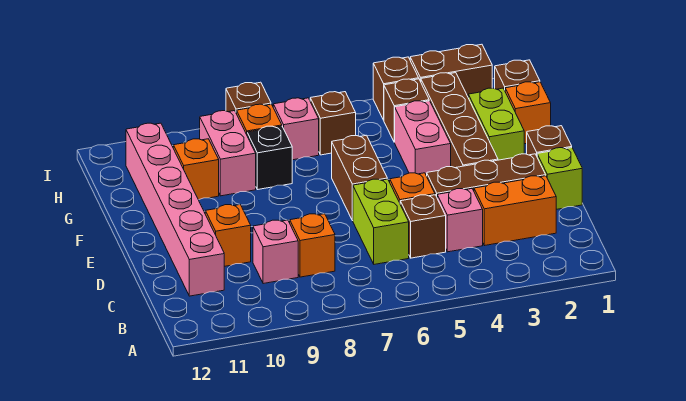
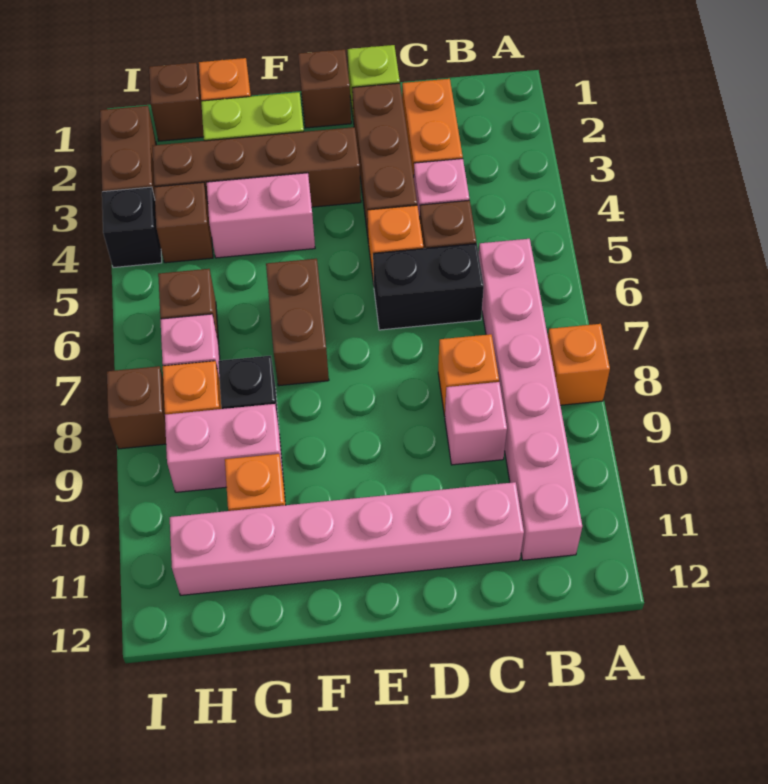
none -> pink 1x6 brick [479,239,582,560]
lime 1x2 brick [353,179,409,264] -> black 1x2 brick [373,244,484,330]
orange 1x1 brick [205,205,251,266] -> orange 1x1 brick moved to [548,324,610,405]
brown 1x2 brick [332,135,387,221] -> brown 1x2 brick turned to [266,259,329,386]
brown 1x1 brick [373,57,419,120] -> black 1x1 brick [102,187,162,268]

